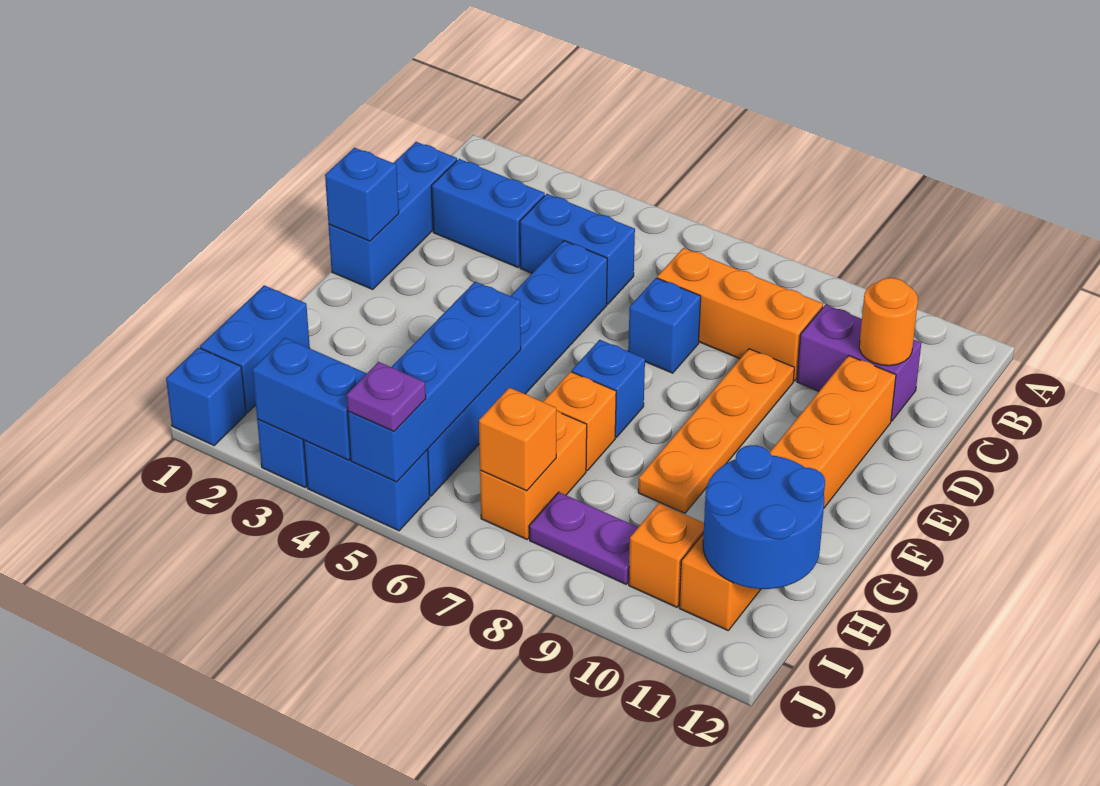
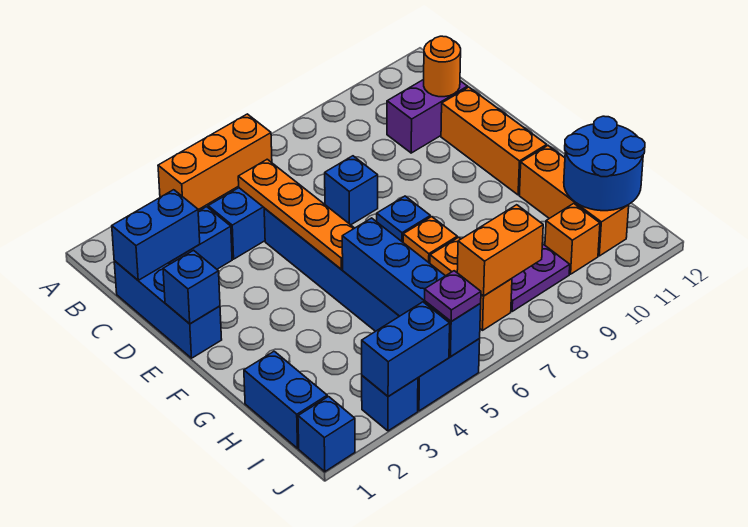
none -> blue 1x2 brick [112,190,200,280]
orange 1x3 brick [657,248,823,381] -> orange 1x3 brick moved to [158,114,272,210]
orange 1x4 plate [638,349,794,513] -> orange 1x4 plate moved to [238,159,354,269]
orange 1x1 brick [479,388,556,491] -> orange 1x2 brick [457,205,543,296]

